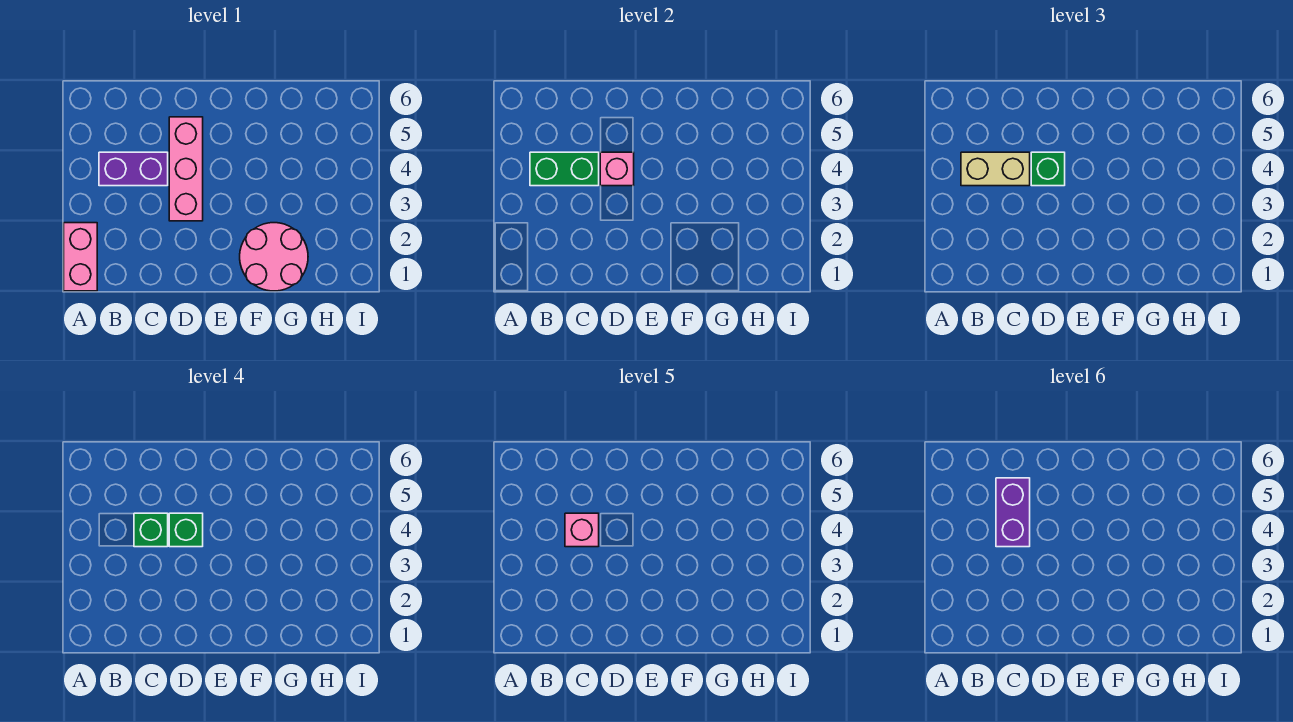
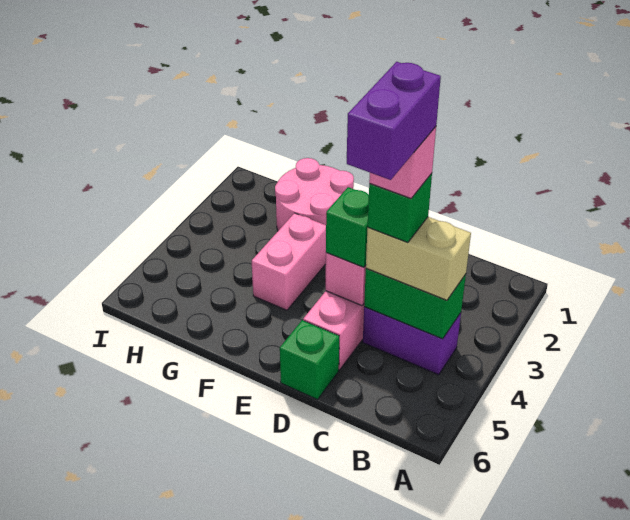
pink 1x2 brick [64,223,97,291] -> pink 1x2 brick moved to [252,213,326,310]
green 1x1 brick [169,513,203,547] -> green 1x1 brick moved to [280,320,339,400]

